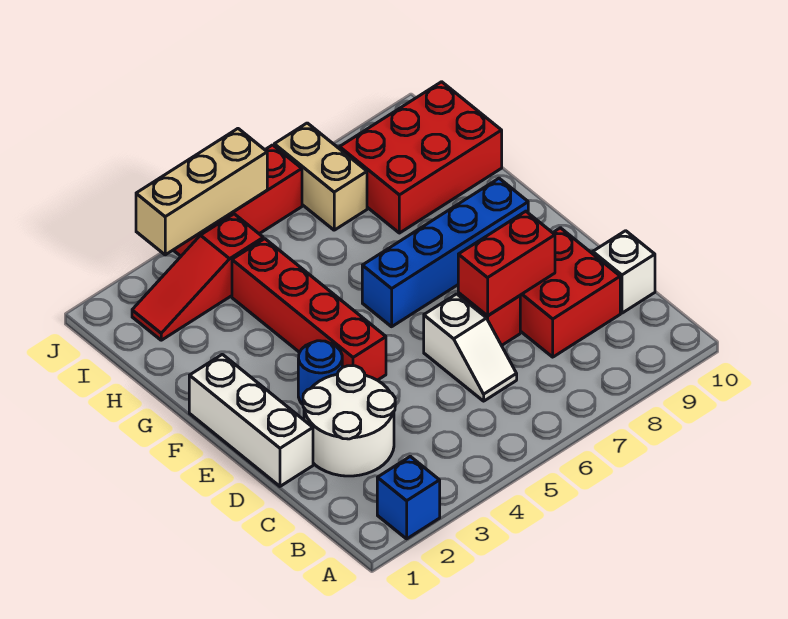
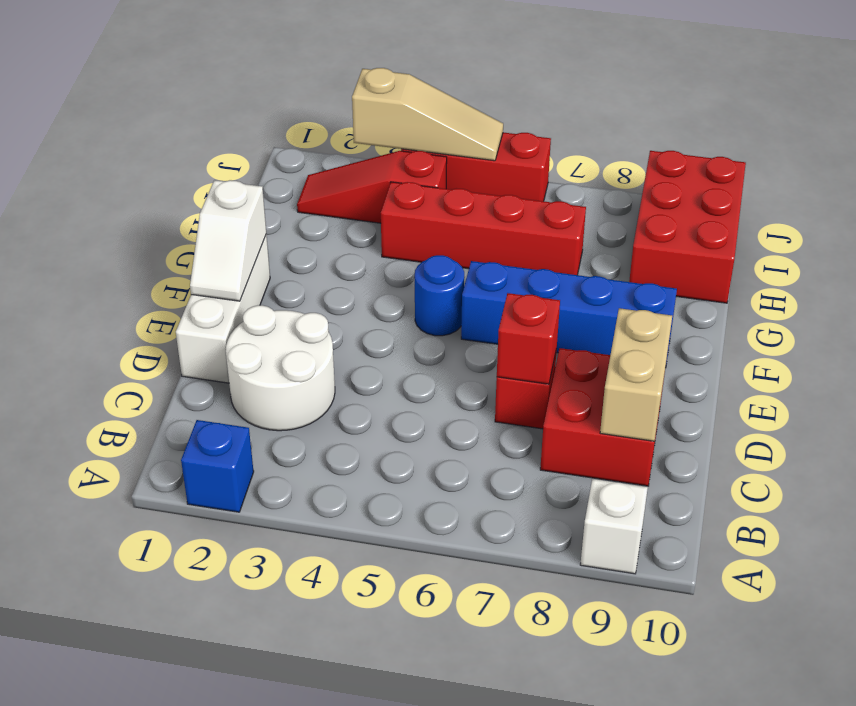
white 1x2 slope [424,294,517,401] -> white 1x2 slope moved to [190,180,266,301]
white 1x1 brick [593,231,655,313] -> white 1x1 brick moved to [580,479,648,574]
red 1x2 brick [458,211,555,316] -> red 1x1 brick [497,293,560,384]
blue 1x1 round brick [298,341,342,404] -> blue 1x1 round brick moved to [415,255,464,336]
red 1x4 brick [232,239,386,380] -> red 1x4 brick turned to [381,182,586,275]
red 2x3 brick [340,82,502,233] -> red 2x3 brick turned to [629,151,746,303]
tan 1x2 brick [274,123,367,230] -> tan 1x2 brick moved to [600,308,672,441]
tan 1x3 brick [136,129,267,255] -> tan 1x3 slope [352,68,503,161]

